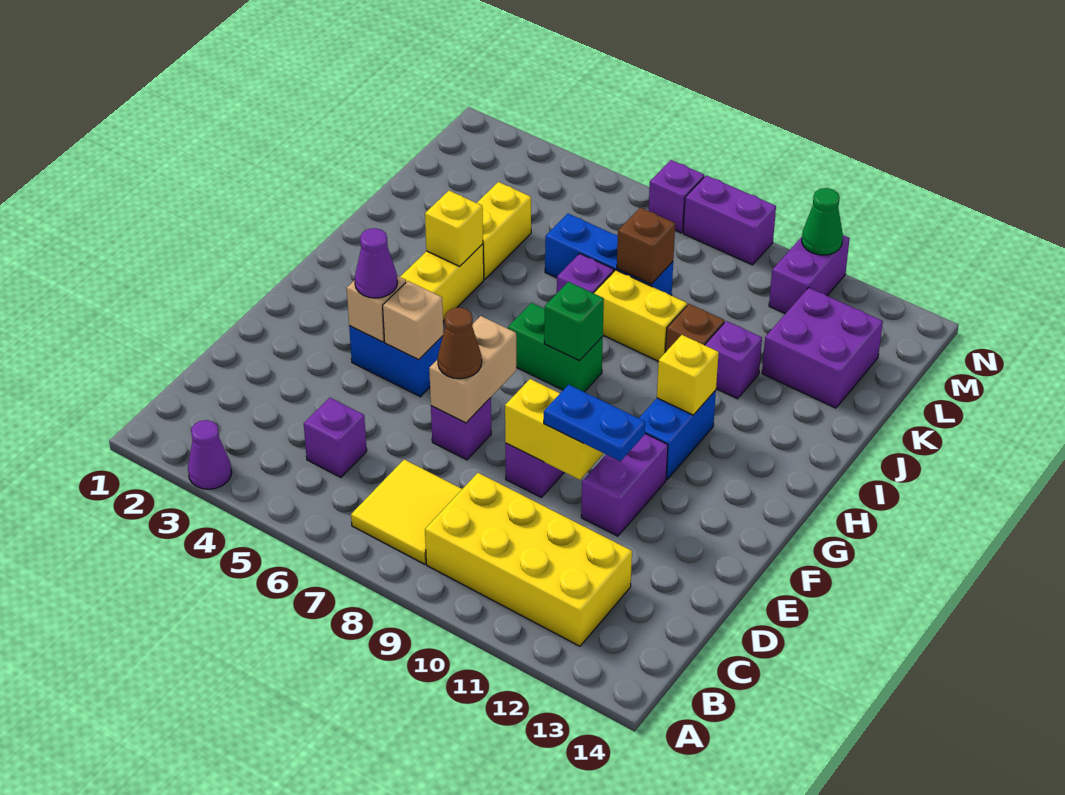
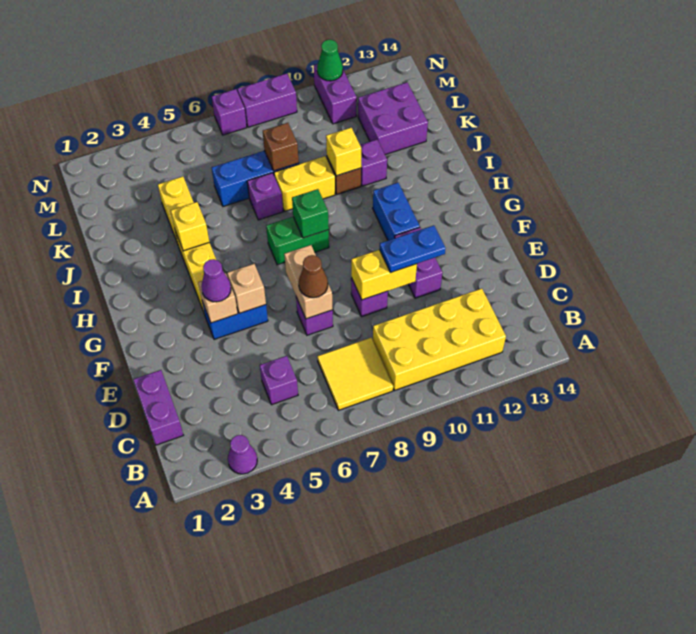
none -> purple 1x2 brick [133,370,183,445]
yellow 1x1 brick [657,335,719,415] -> yellow 1x1 brick moved to [326,128,361,176]

